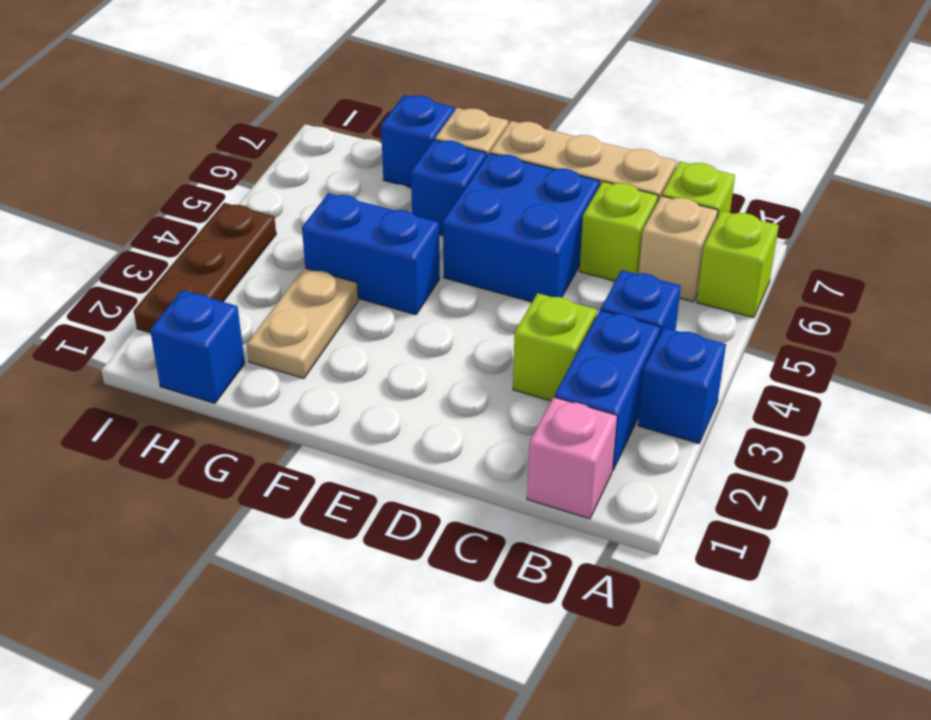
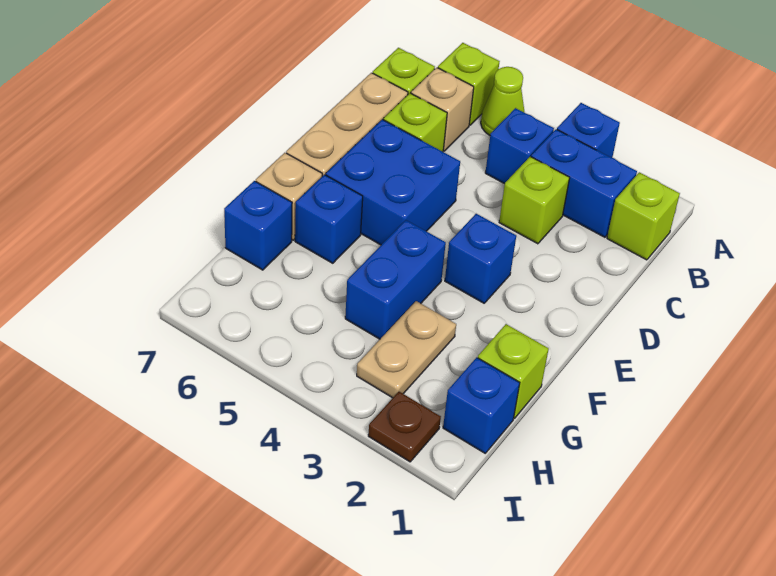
none -> lime 1x1 cone [481,67,525,135]
pink 1x1 brick [527,397,617,519] -> lime 1x1 brick [607,172,680,260]
none -> blue 1x1 brick [445,214,516,303]
none -> lime 1x1 brick [478,324,549,419]
tan 1x2 plate [247,268,358,378] -> tan 1x2 plate turned to [357,301,456,398]
brown 1x3 plate [134,203,276,333] -> brown 1x1 plate [368,392,441,462]

